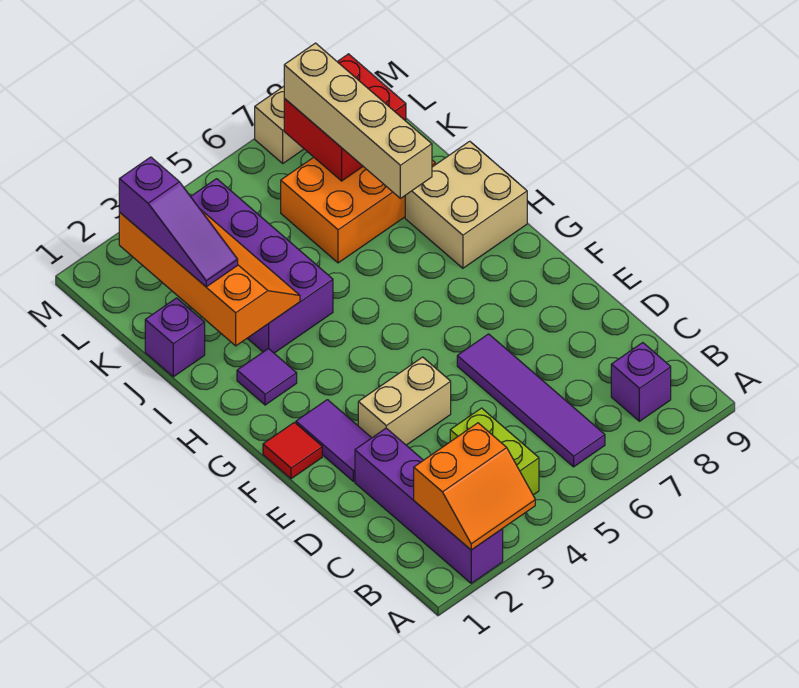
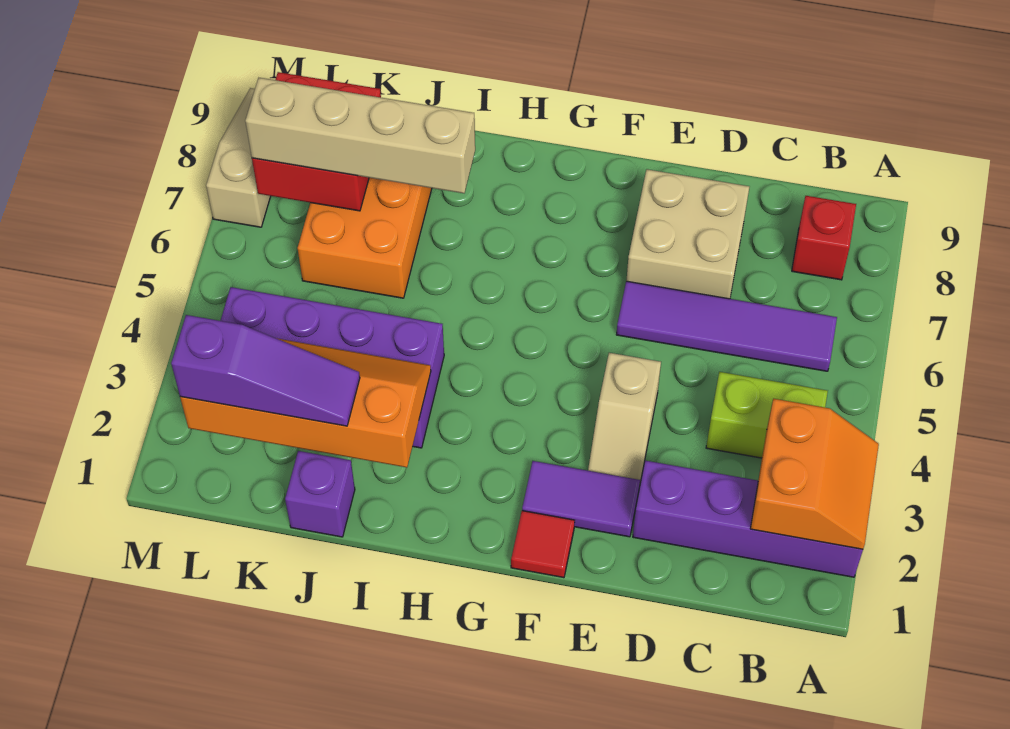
purple 1x1 brick [611,343,671,421] -> red 1x1 brick [792,196,856,280]
tan 1x2 brick [358,357,451,445] -> tan 1x2 slope [588,353,661,487]
purple 1x1 tile [237,348,297,405] -> none
tan 2x2 brick [405,141,527,268] -> tan 2x2 brick moved to [626,169,749,299]

